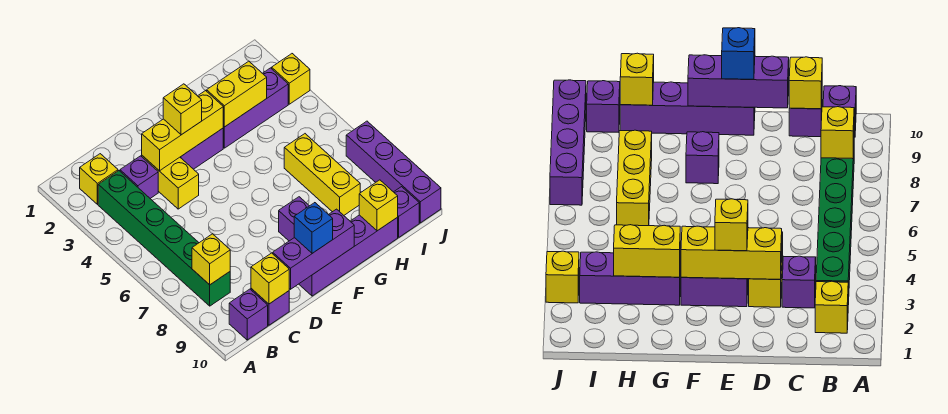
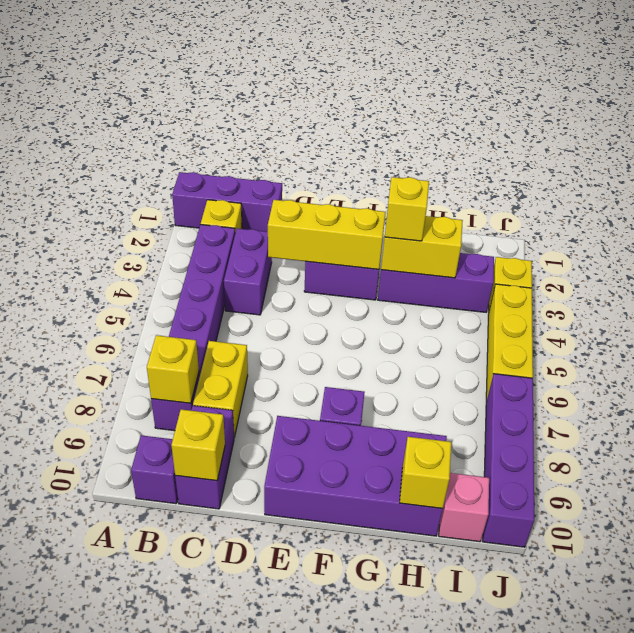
green 1x6 brick [98,171,230,306] -> purple 1x6 brick [151,225,235,431]
purple 1x1 brick [120,156,158,198] -> purple 1x2 brick [224,229,272,315]
purple 1x1 brick [251,289,289,325] -> purple 1x2 brick [175,406,234,509]
yellow 1x2 brick [142,156,199,209] -> yellow 1x2 brick moved to [193,341,248,437]
purple 1x3 brick [272,209,354,289] -> purple 1x3 brick moved to [172,172,282,232]
yellow 1x1 brick [163,84,202,135] -> yellow 1x1 brick moved to [385,177,429,241]
purple 1x4 brick [299,215,398,296] -> purple 2x4 brick [264,416,447,536]
blue 1x1 brick [294,203,333,253] -> none
yellow 1x3 brick [284,134,360,215] -> yellow 1x3 brick moved to [486,284,533,401]
purple 1x1 brick [394,187,419,237] -> pink 1x1 brick [439,473,489,542]

